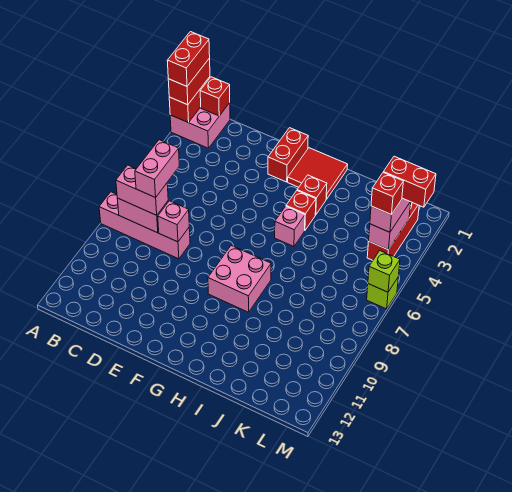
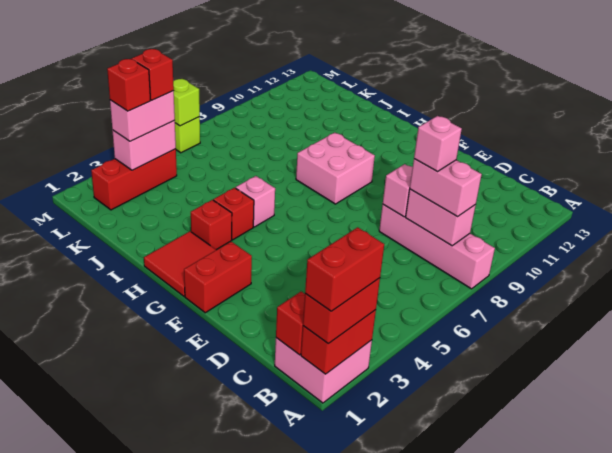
pink 1x2 brick [135,140,179,198] -> pink 1x1 brick [414,116,462,172]
red 1x2 brick [383,156,436,207] -> red 1x1 brick [107,59,151,111]

